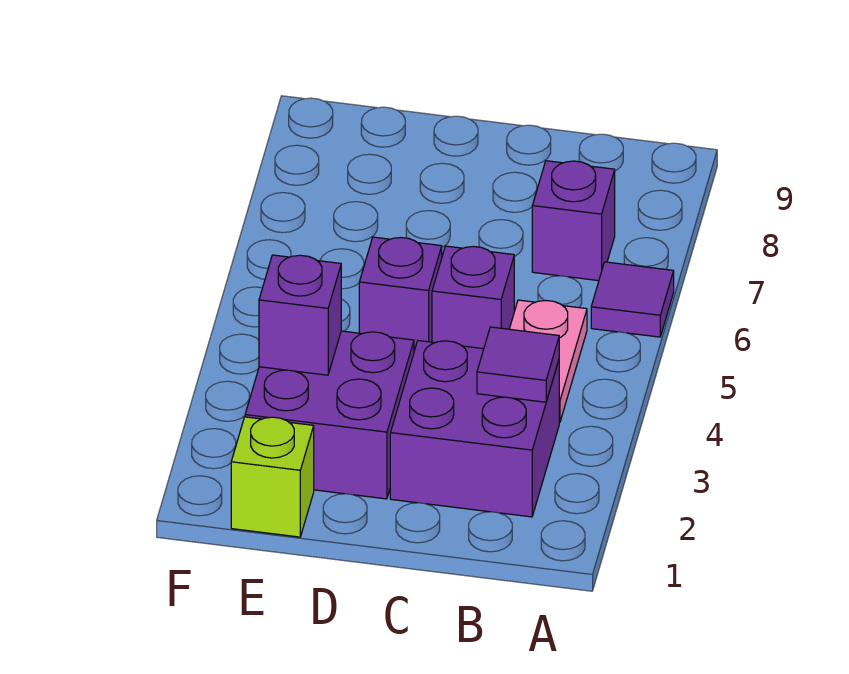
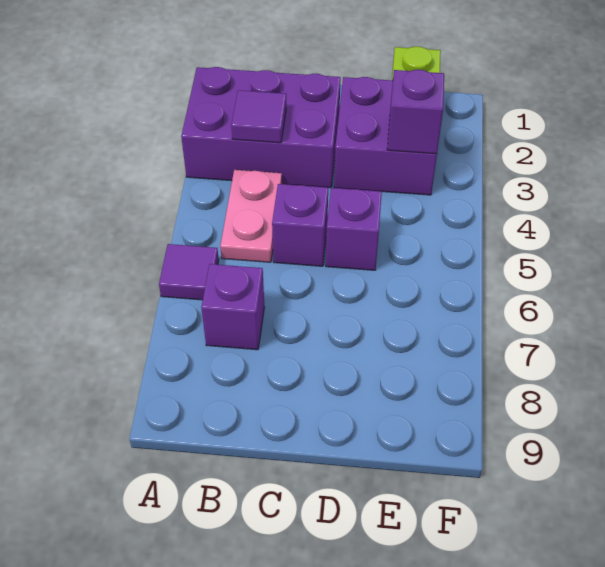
purple 2x2 brick [390,341,559,517] -> purple 2x3 brick [181,67,341,188]

